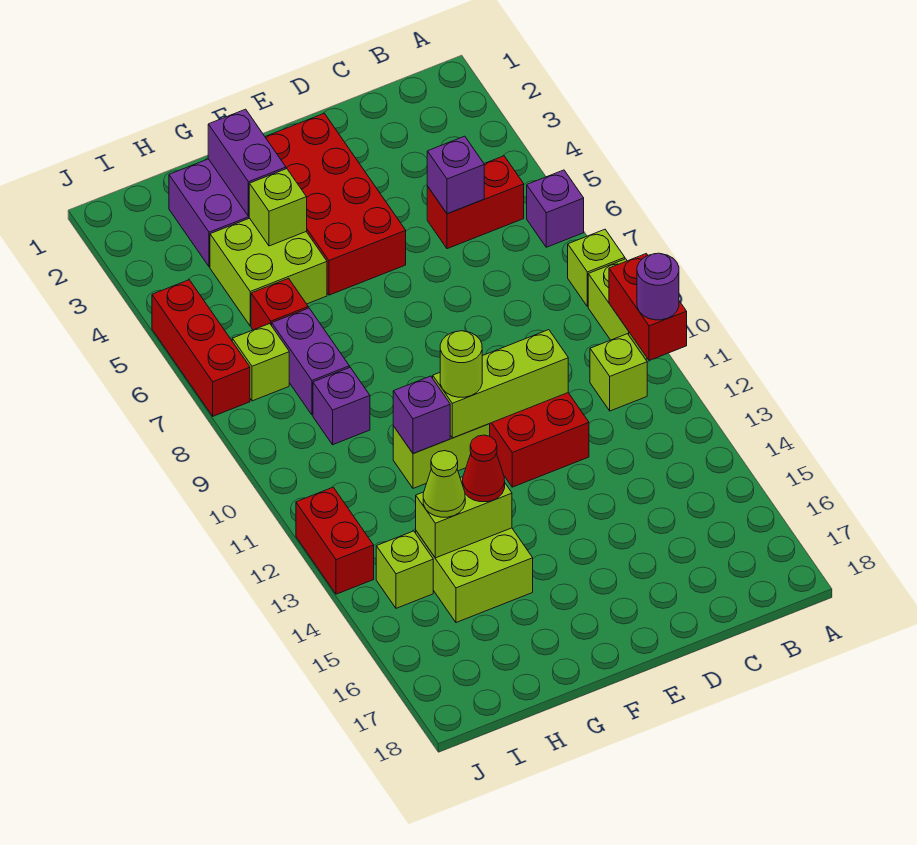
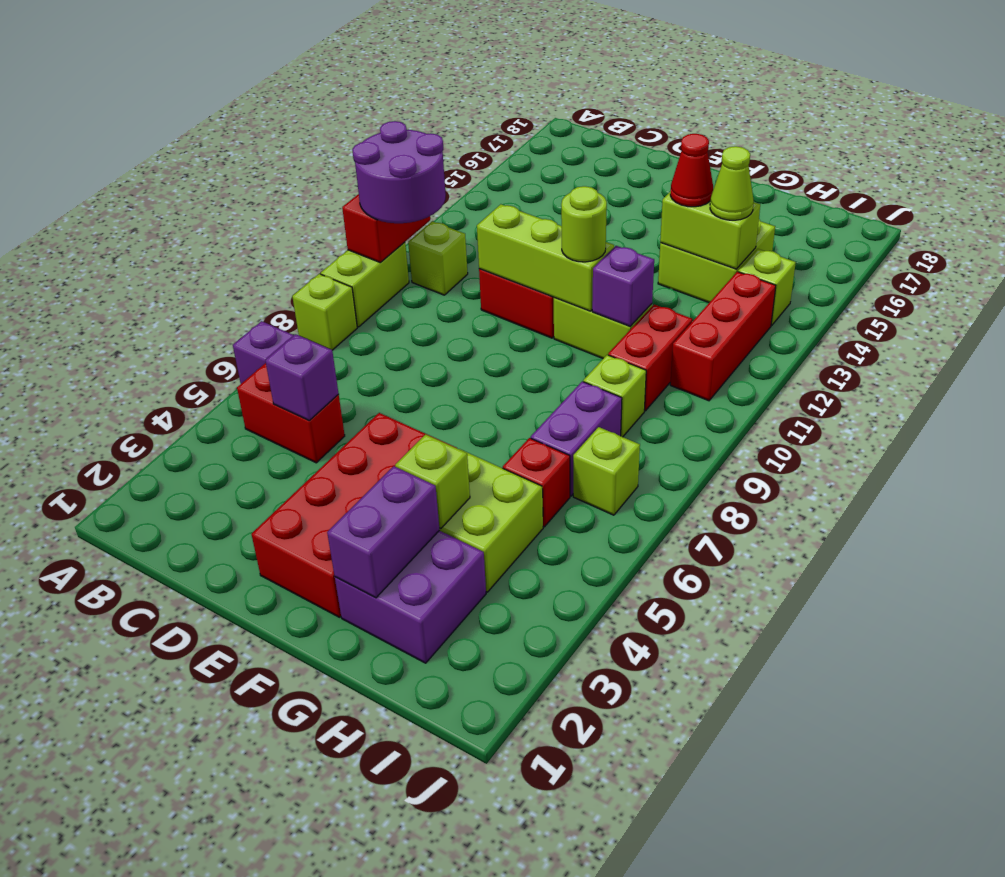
purple 1x1 round brick [637,253,679,320] -> purple 2x2 round brick [352,121,446,223]
purple 1x1 brick [313,367,370,445] -> lime 1x1 brick [583,355,646,437]
red 1x3 brick [152,280,250,416] -> red 1x3 brick moved to [670,272,776,401]
red 1x2 brick [296,487,374,594] -> red 1x2 brick moved to [608,304,692,411]

